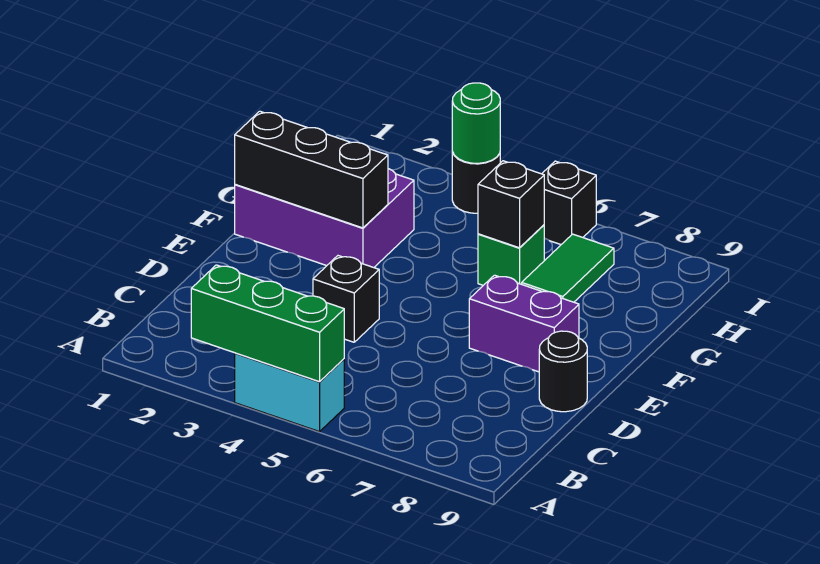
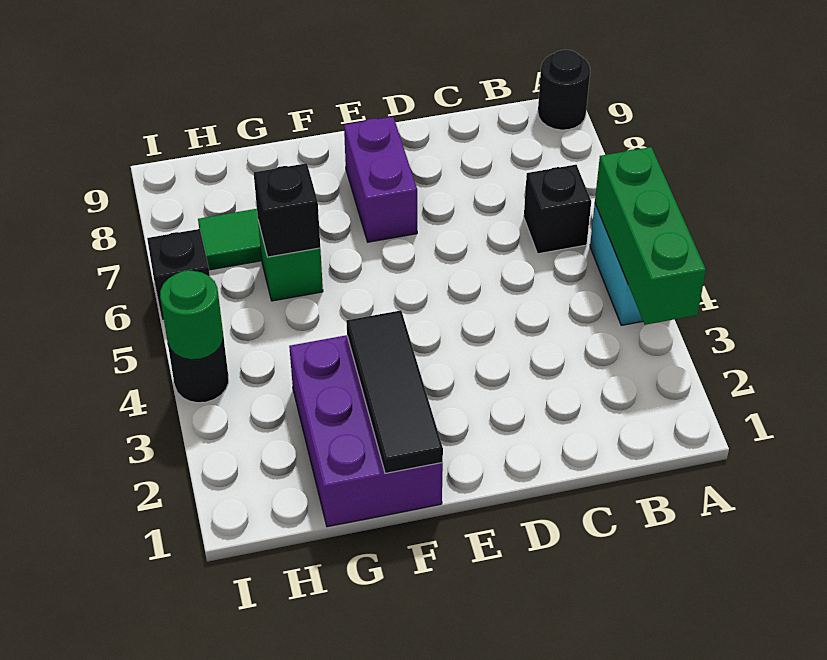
black 1x1 brick [313,256,379,342] -> black 1x1 brick moved to [524,165,591,254]
black 1x1 round brick [539,331,587,412] -> black 1x1 round brick moved to [538,50,590,130]
black 1x3 brick [235,111,388,228] -> black 1x3 tile [346,310,443,473]

